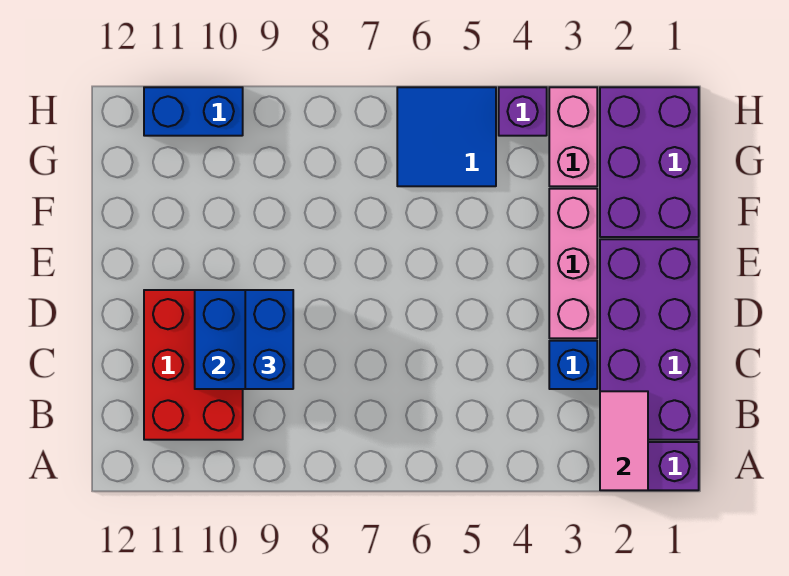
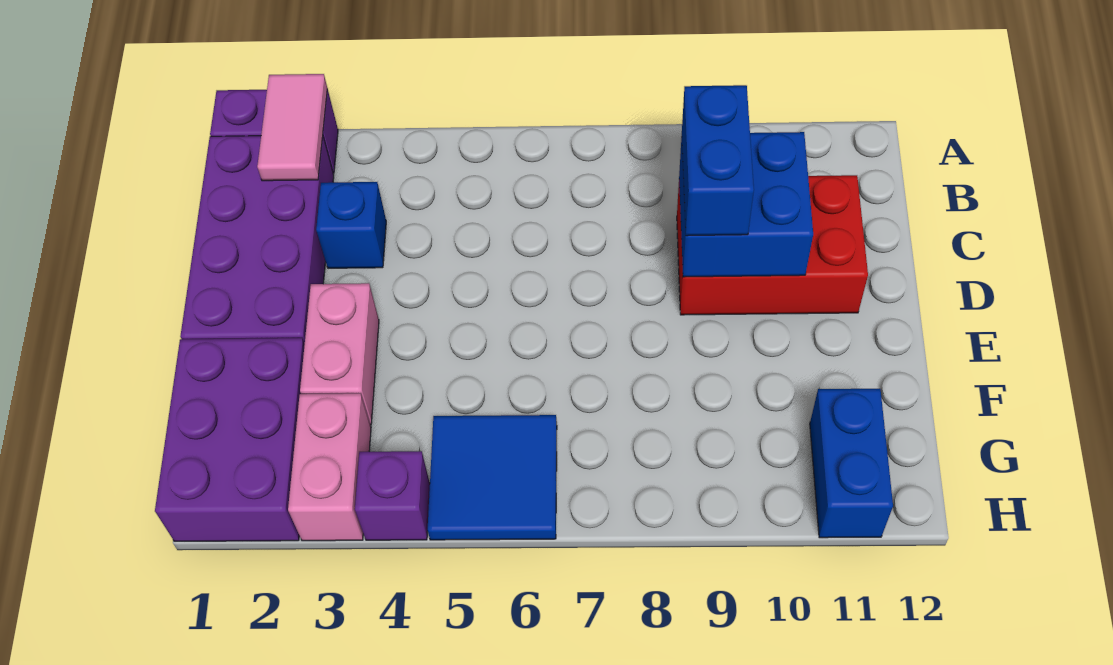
red 2x3 brick [144,290,243,440] -> red 2x3 brick turned to [677,175,868,315]
pink 1x3 brick [549,189,597,338] -> pink 1x2 brick [300,283,379,425]
blue 1x2 brick [144,87,243,136] -> blue 1x2 brick turned to [810,389,893,538]

